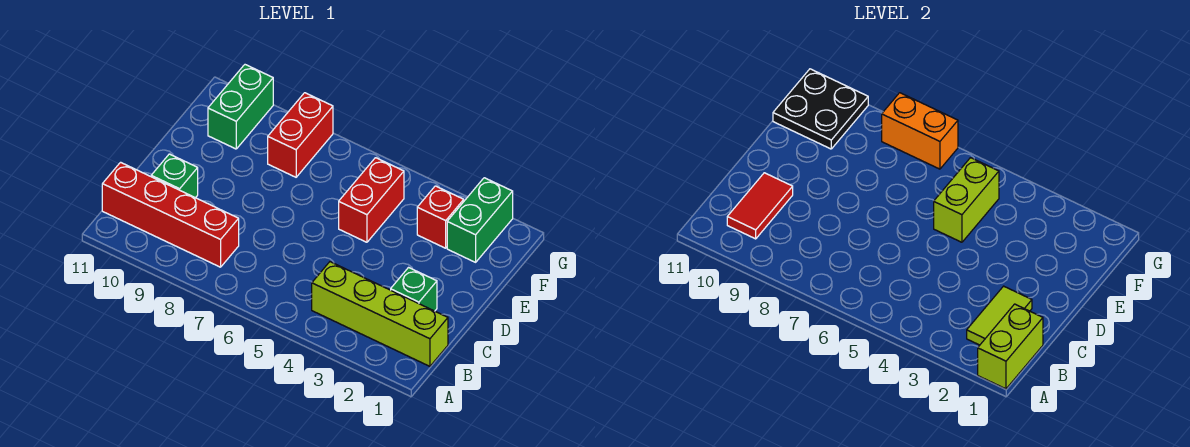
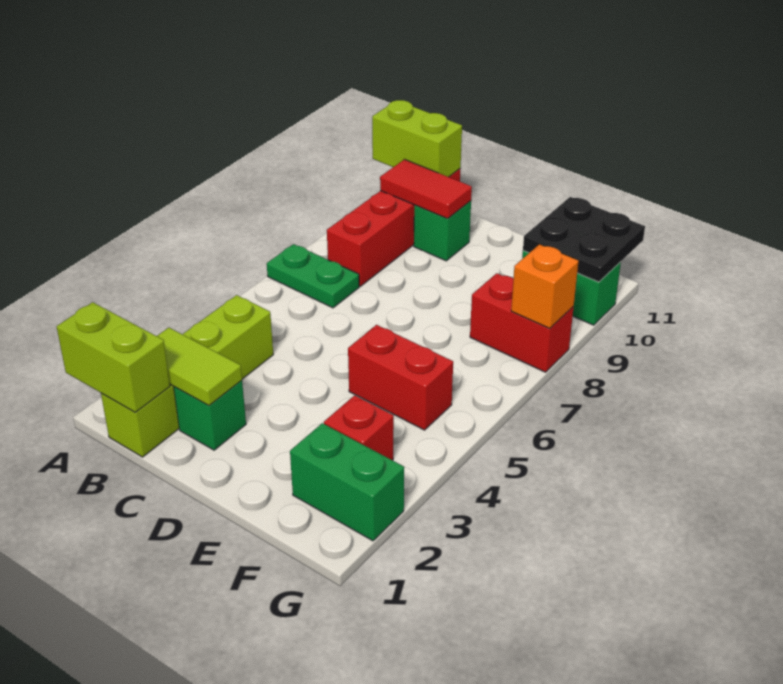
none -> green 1x2 plate [267,244,359,308]
lime 1x2 brick [934,158,999,242] -> lime 1x2 brick moved to [372,100,462,177]
orange 1x2 brick [882,93,958,169] -> orange 1x1 brick [511,244,578,328]

